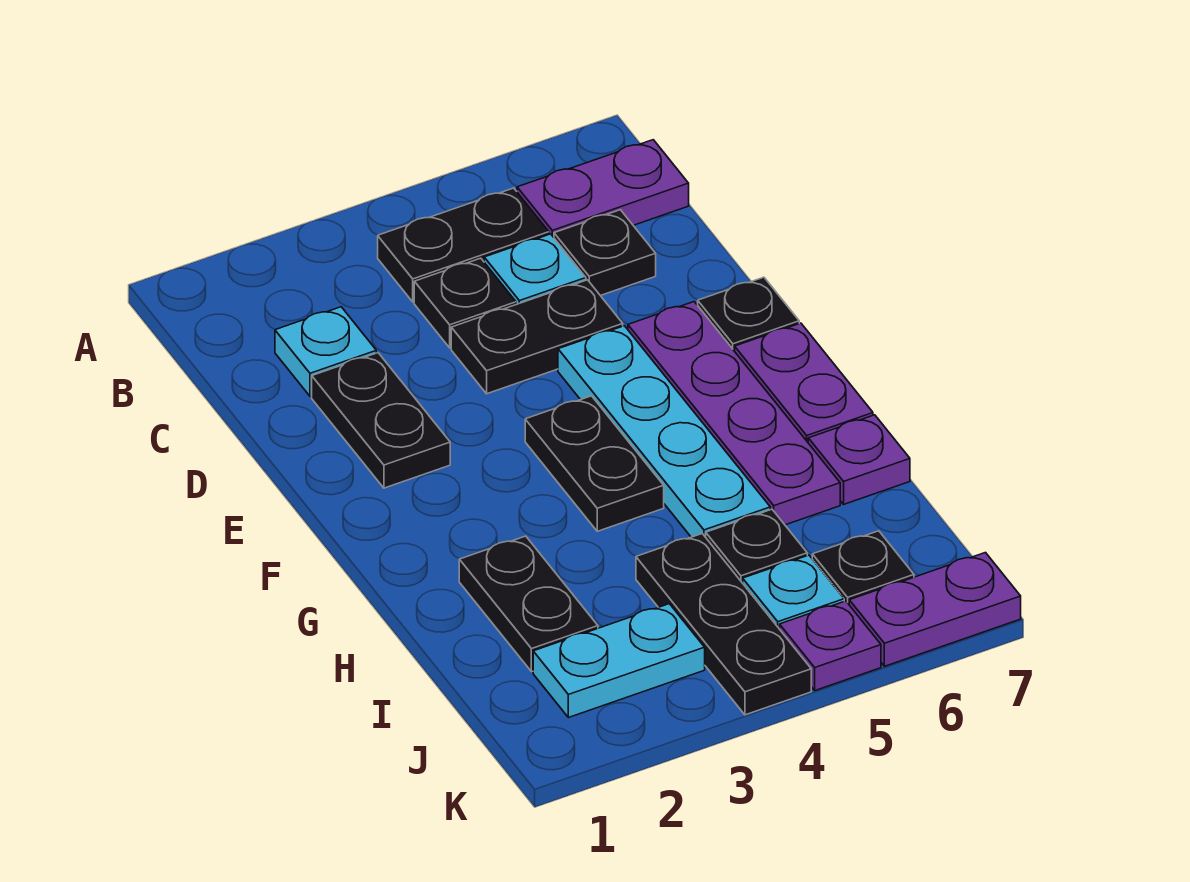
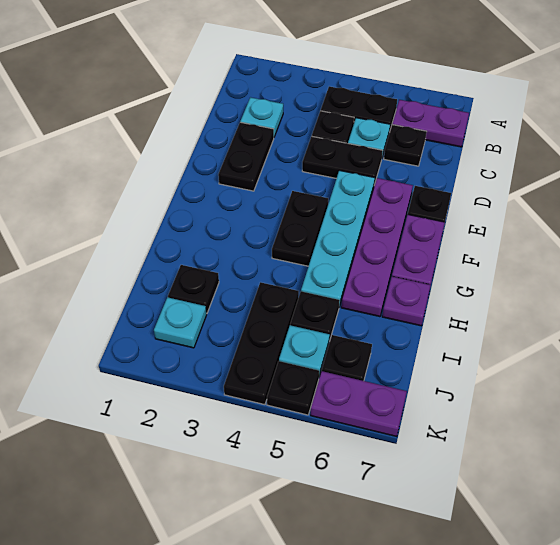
black 1x2 plate [459,536,598,672] -> black 1x1 plate [168,265,219,313]
cyan 1x2 plate [533,604,705,718] -> cyan 1x1 plate [154,297,206,348]
purple 1x1 plate [780,601,881,690] -> black 1x1 plate [267,361,319,415]

